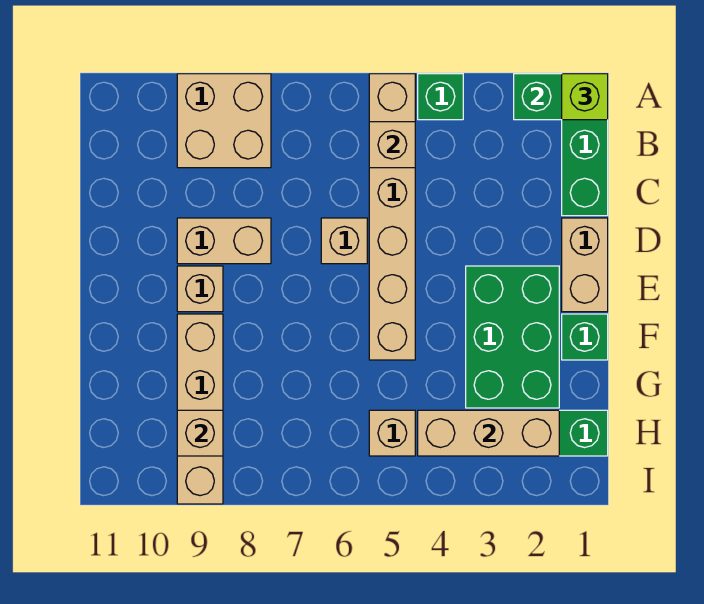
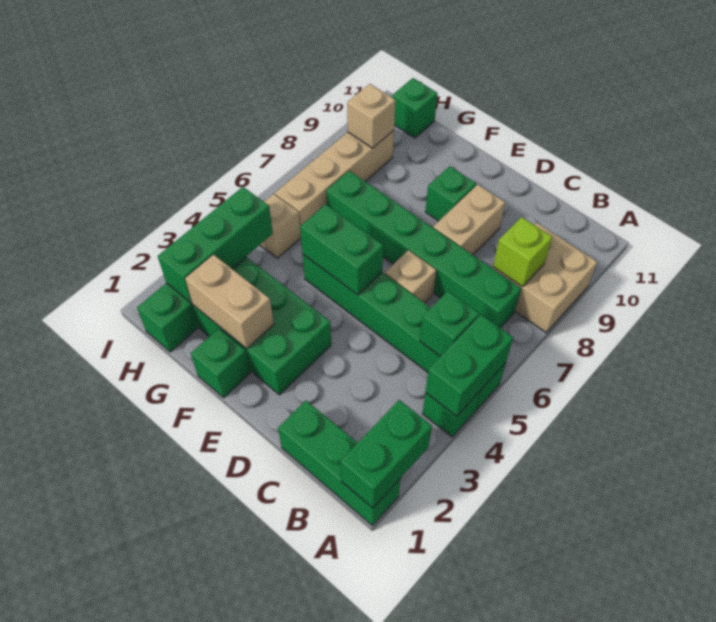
lime 1x1 brick [562,74,608,120] -> lime 1x1 brick moved to [493,217,552,287]
none -> green 1x2 brick [425,315,513,416]
tan 1x6 brick [369,74,415,360] -> green 1x6 brick [303,255,506,409]
tan 1x1 brick [369,122,415,168] -> green 1x1 brick [420,291,479,357]
none -> green 1x6 brick [326,171,521,328]
tan 1x2 brick [562,218,608,312] -> tan 1x2 brick moved to [185,255,274,349]
none -> green 1x2 brick [300,204,383,295]
tan 1x1 brick [177,266,223,312] -> green 1x1 brick [425,166,476,221]
tan 1x4 brick [177,314,223,504] -> tan 1x4 brick turned to [275,130,394,232]
tan 1x3 brick [418,410,559,456] -> green 1x3 brick [158,187,273,303]
none -> green 1x1 brick [392,78,437,138]

